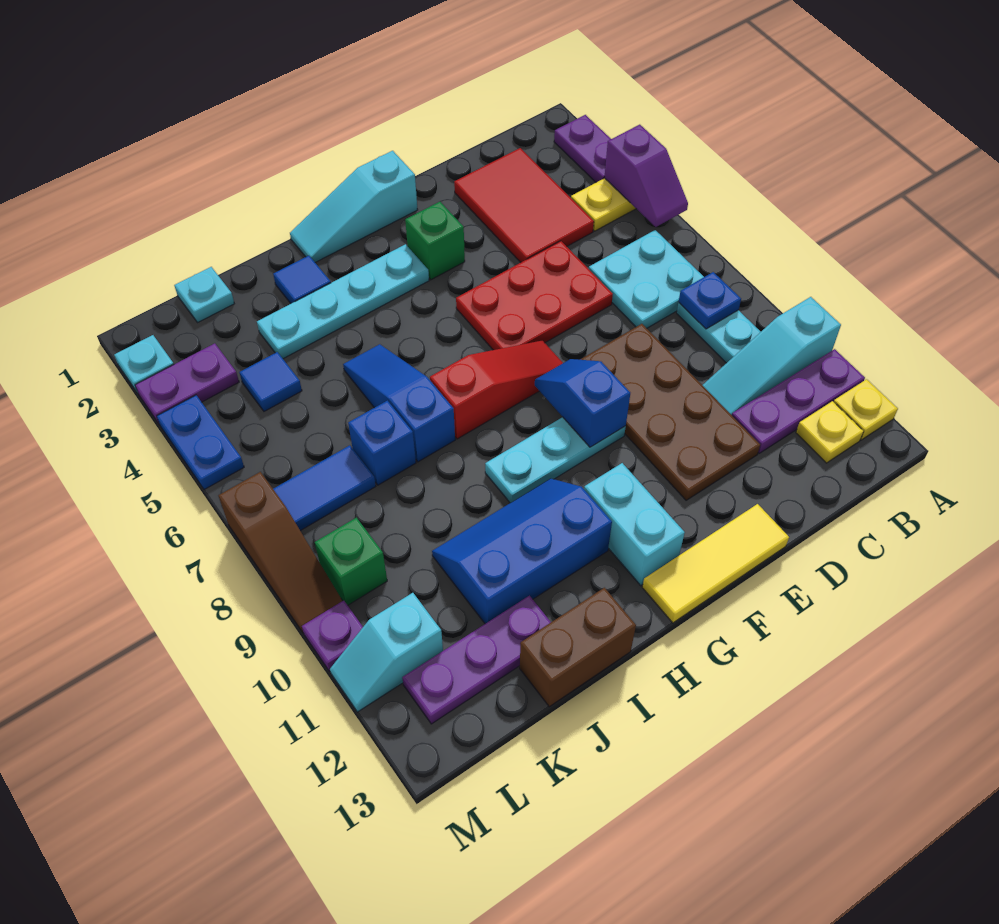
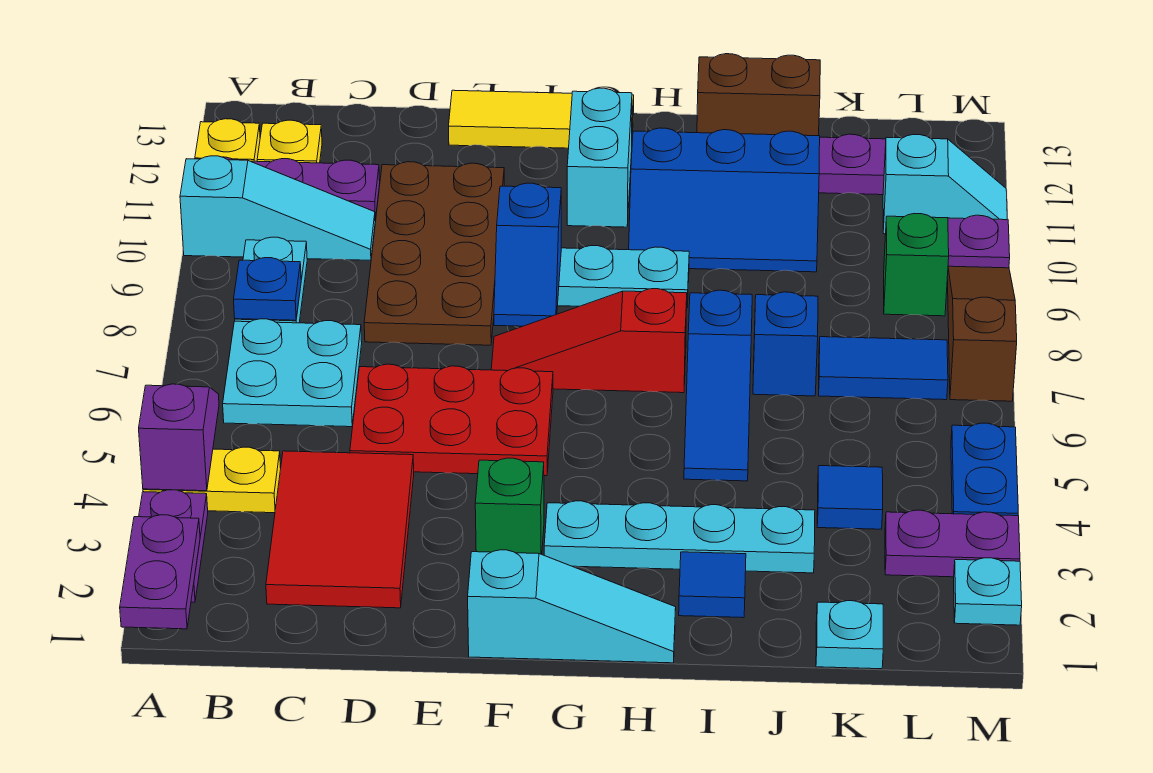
none -> purple 1x2 plate [120,515,200,629]

